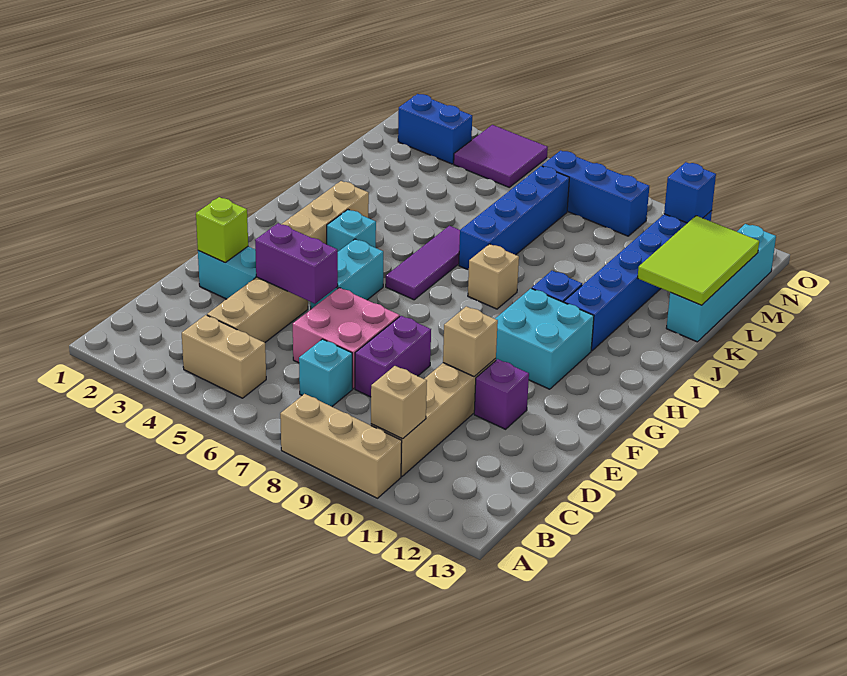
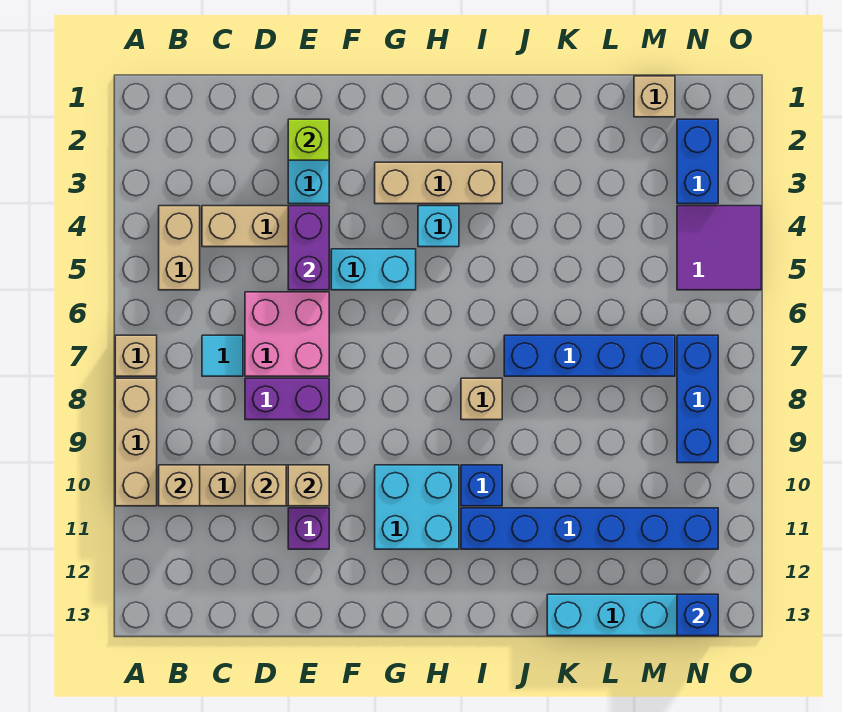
none -> tan 1x1 brick [115,335,157,376]
cyan 1x1 brick [299,339,352,407] -> cyan 1x1 tile [202,335,243,376]
none -> tan 1x1 brick [245,465,286,506]
purple 1x3 tile [386,226,460,300] -> none
lime 2x3 tile [638,216,759,305] -> none
none -> tan 1x1 brick [634,76,675,117]
blue 1x1 brick [664,162,716,223] -> blue 1x1 brick moved to [677,594,718,636]

